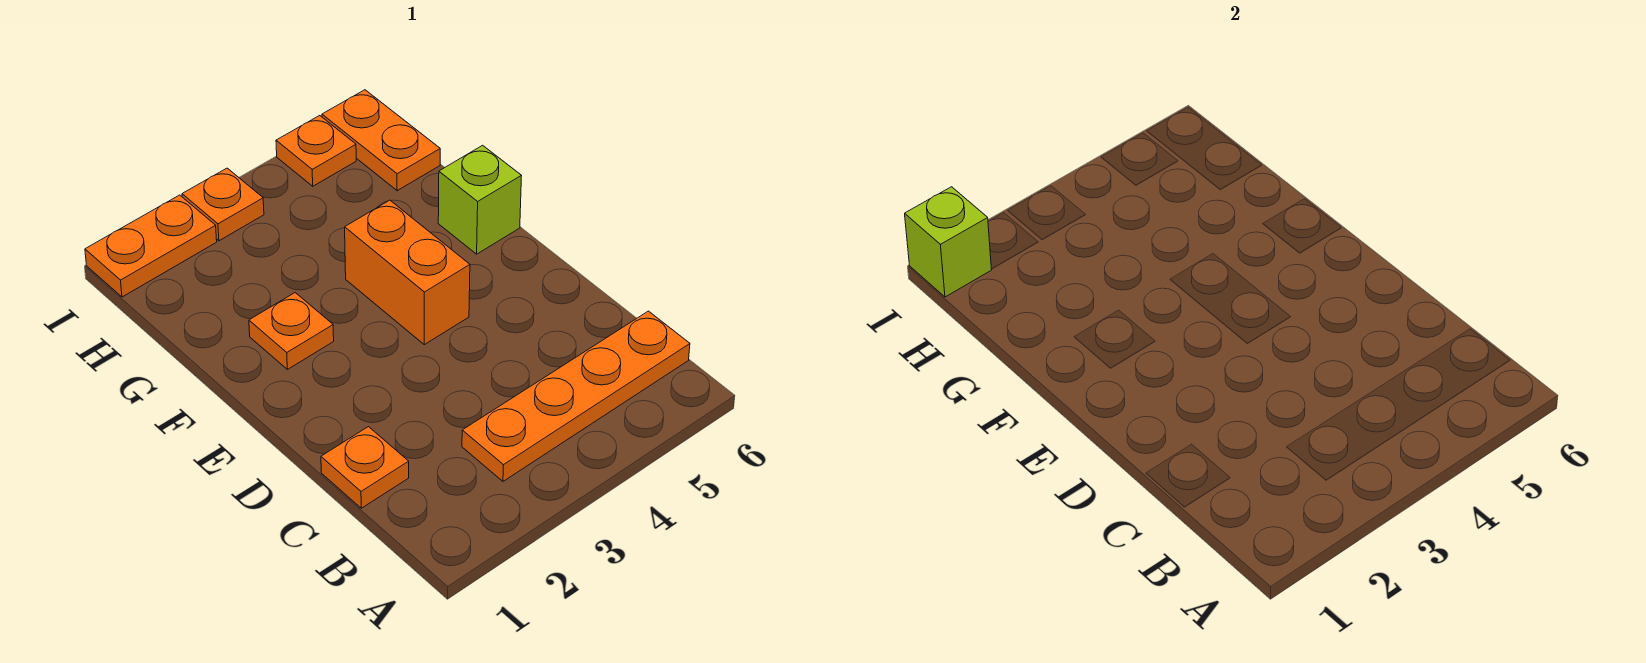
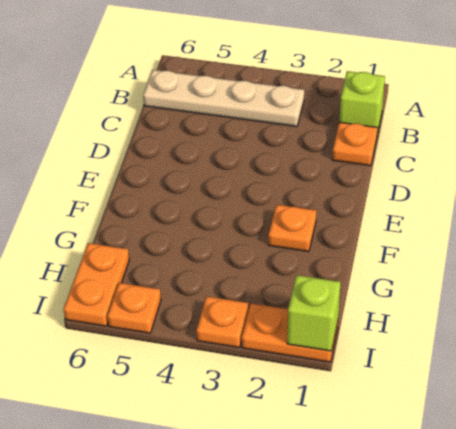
orange 1x4 plate [462,311,690,481] -> tan 1x4 plate [143,70,304,126]
orange 1x2 brick [345,200,470,345] -> none
lime 1x1 brick [438,145,521,254] -> lime 1x1 brick moved to [339,71,385,134]

